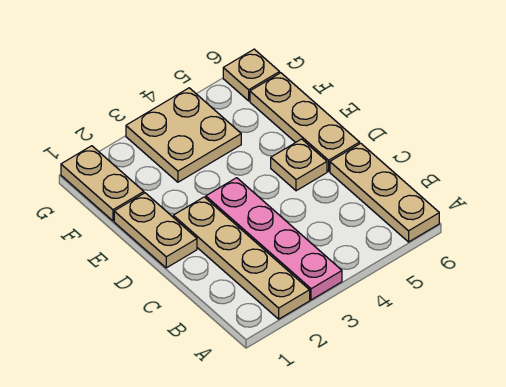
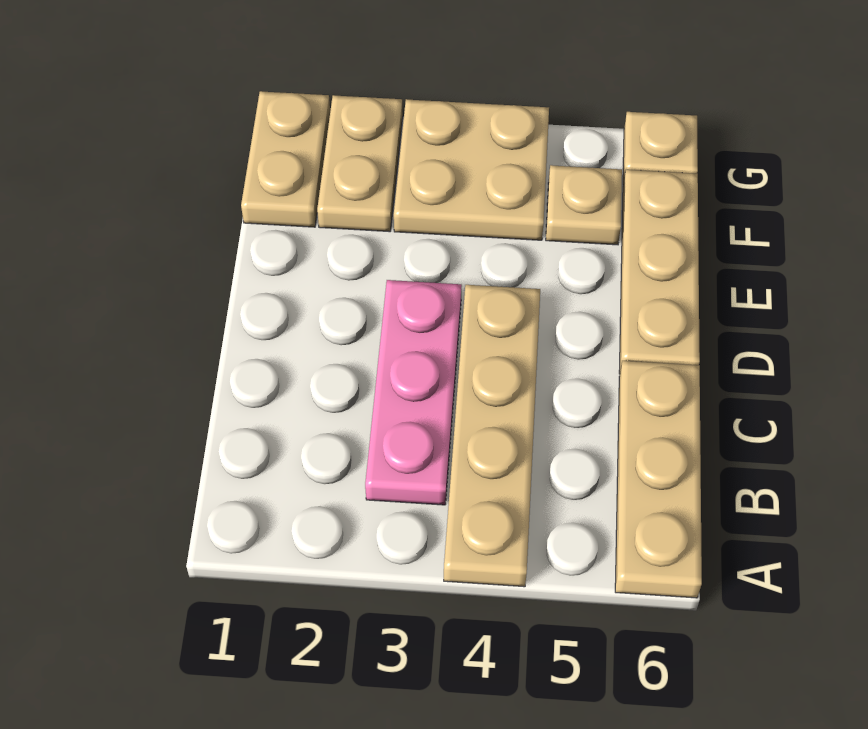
tan 1x4 plate [173,197,310,319] -> tan 1x4 plate moved to [444,285,540,587]
pink 1x4 plate [206,178,342,300] -> pink 1x3 plate [365,280,462,505]
tan 1x2 plate [114,193,197,268] -> tan 1x2 plate moved to [317,95,403,232]
tan 1x1 plate [271,139,327,191] -> tan 1x1 plate moved to [546,165,622,245]

